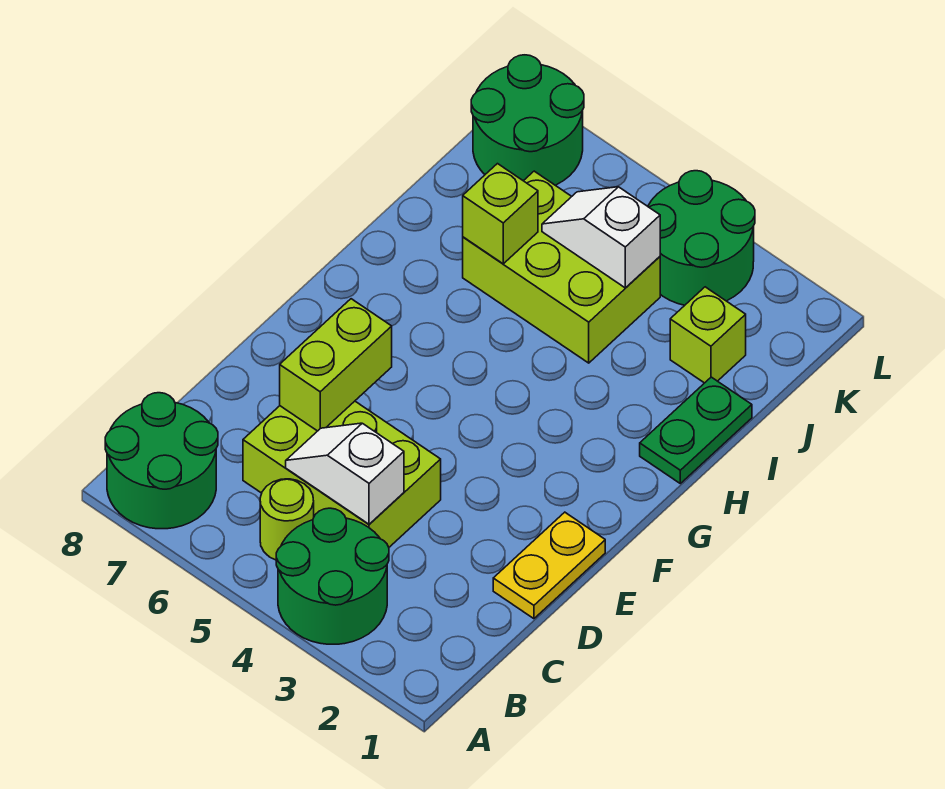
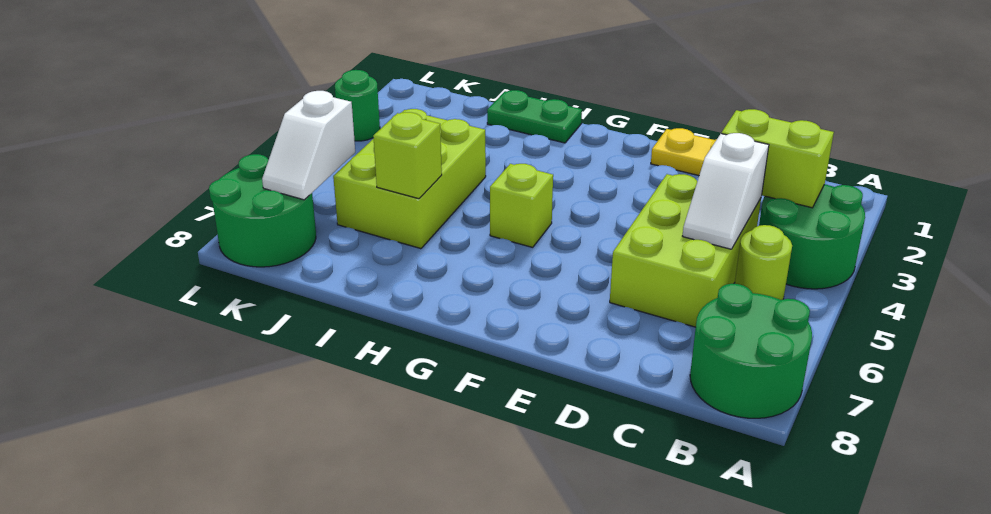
lime 1x2 brick [280,299,392,431] -> lime 1x2 brick moved to [721,109,834,208]
lime 1x1 brick [670,287,746,383] -> lime 1x1 brick moved to [490,164,553,247]
white 1x2 slope [542,187,660,288] -> white 1x2 slope moved to [262,91,355,200]
green 2x2 round brick [648,171,755,305] -> green 1x1 round brick [335,70,380,141]

